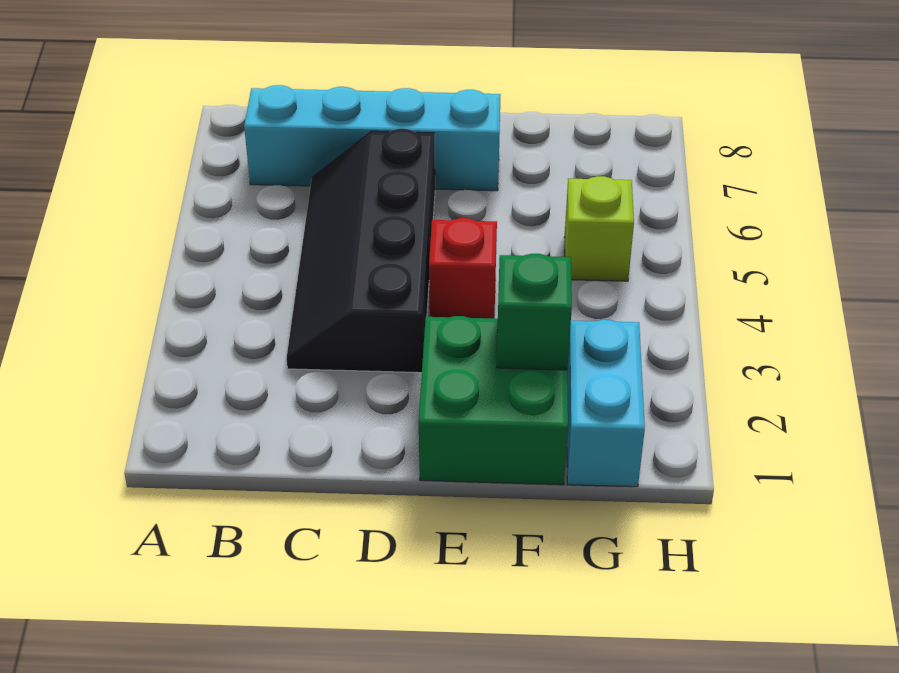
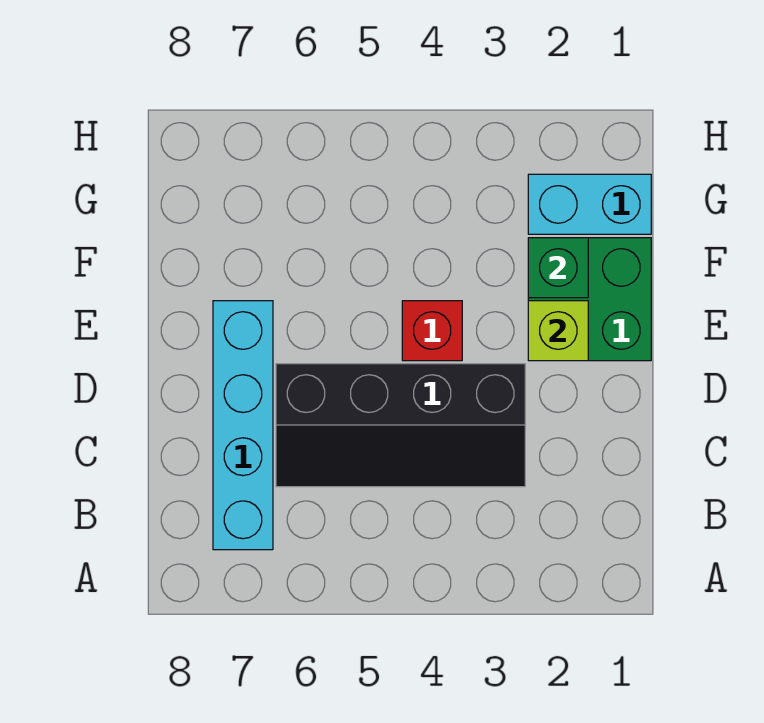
lime 1x1 brick [564,176,634,281] -> lime 1x1 brick moved to [528,301,588,361]

